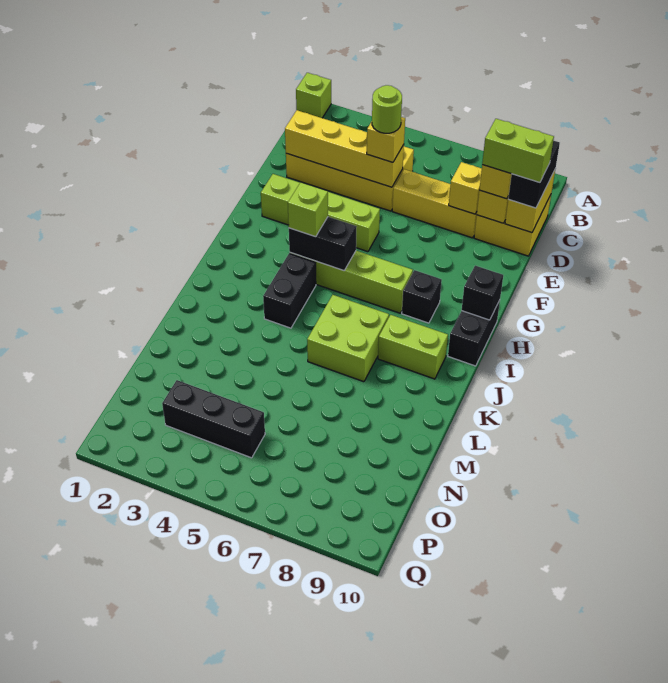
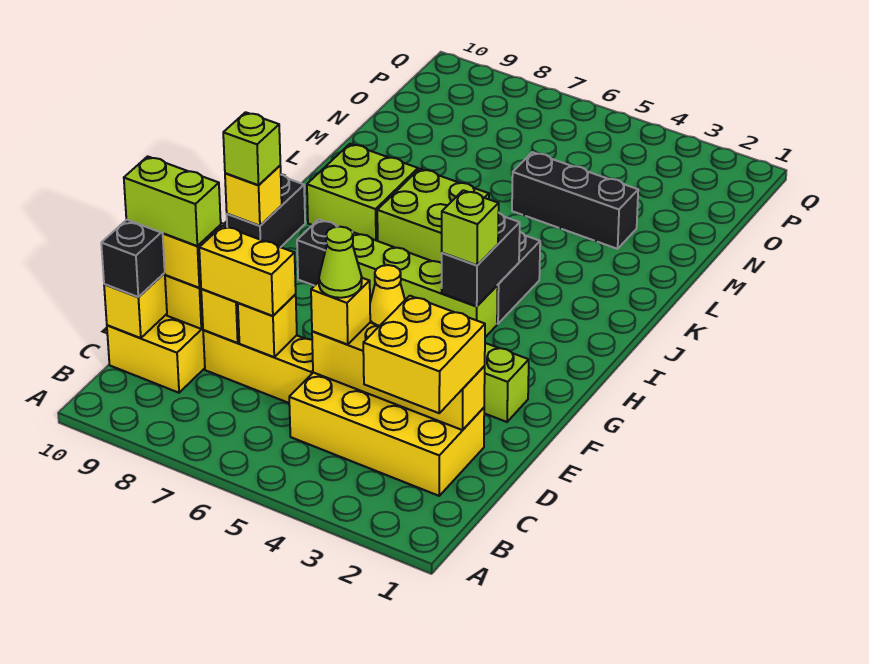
lime 1x1 brick [296,73,331,118] -> lime 1x1 brick moved to [223,112,280,185]
none -> yellow 2x2 brick [363,296,485,413]
lime 1x1 round brick [372,85,402,133] -> lime 1x1 cone [319,227,362,298]
none -> yellow 1x1 brick [238,295,297,357]
none -> yellow 1x2 brick [199,226,296,316]
none -> yellow 1x1 cone [370,265,405,326]
black 1x2 brick [289,217,357,271] -> black 1x2 brick turned to [442,212,520,306]
black 1x1 brick [462,266,503,320] -> yellow 1x1 brick [225,166,282,226]
lime 1x2 brick [378,315,448,379] -> lime 2x2 brick [307,144,418,241]
black 1x3 brick [162,380,265,458] -> black 1x3 brick moved to [512,152,638,249]

